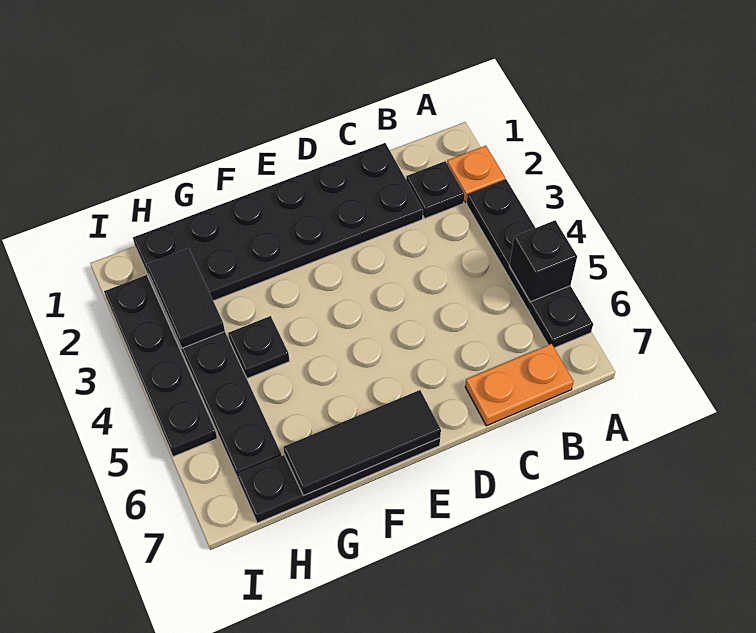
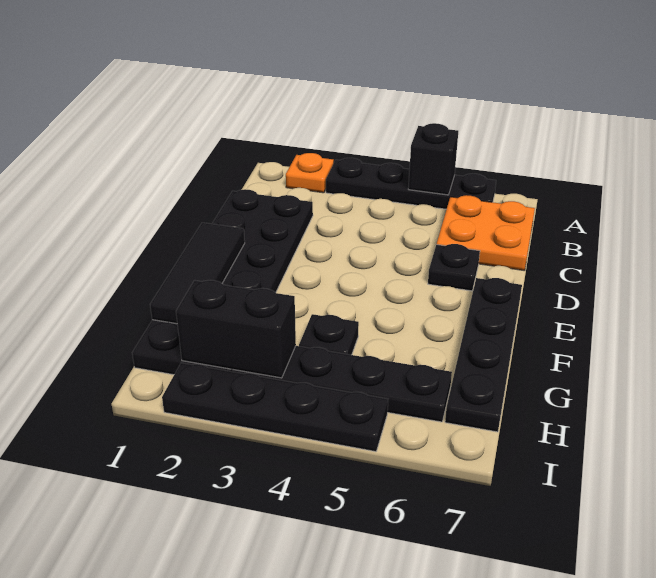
black 1x1 plate [406,161,464,218] -> black 1x1 plate moved to [428,244,480,291]
orange 1x2 plate [465,344,574,426] -> orange 2x2 plate [437,195,535,271]
black 1x3 tile [283,390,441,495] -> black 1x3 tile moved to [150,223,245,324]
black 1x2 tile [146,248,225,348] -> black 1x2 brick [176,280,296,378]

